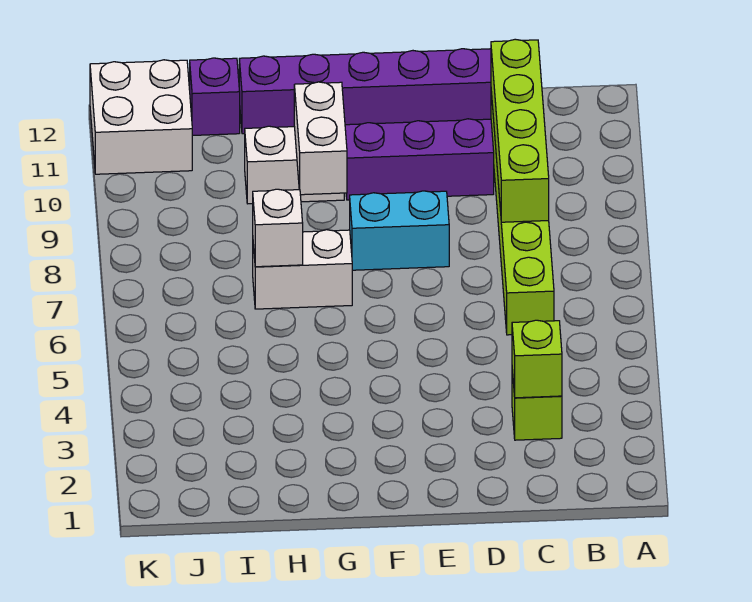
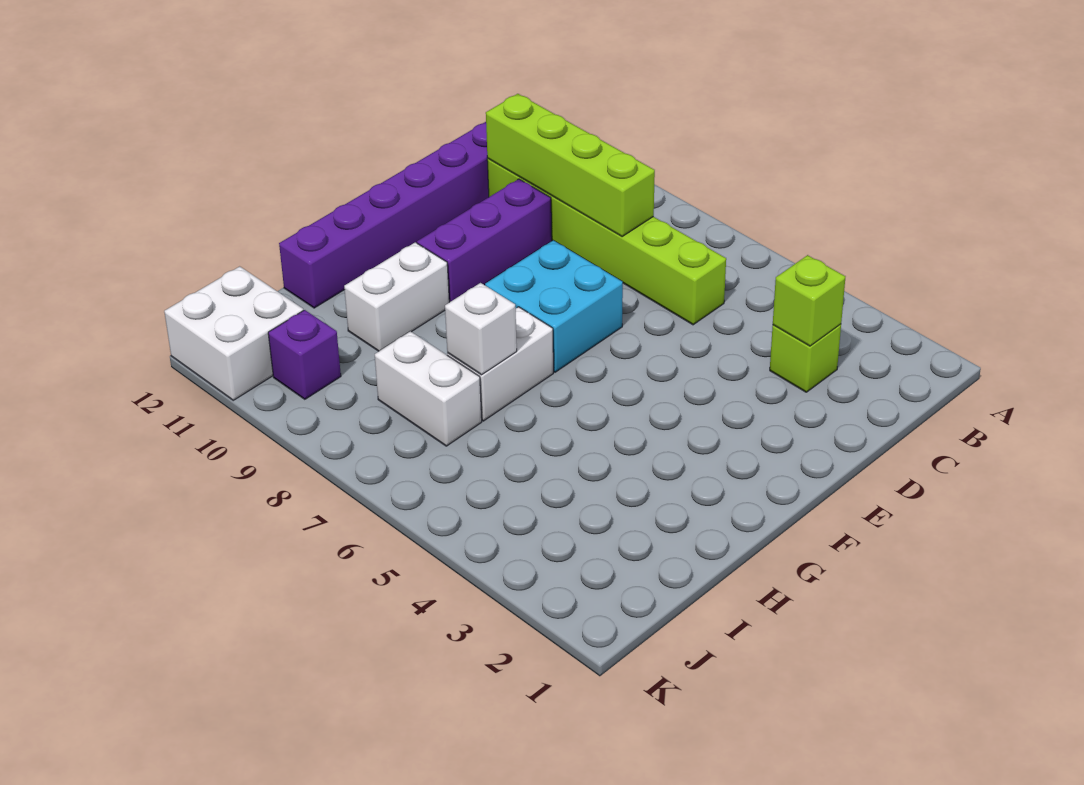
cyan 1x2 brick [350,191,449,270] -> cyan 2x2 brick [485,240,623,372]
white 1x2 brick [294,82,347,195] -> white 1x2 brick moved to [375,331,482,446]
purple 1x1 brick [190,58,240,135] -> purple 1x1 brick moved to [268,310,341,399]

